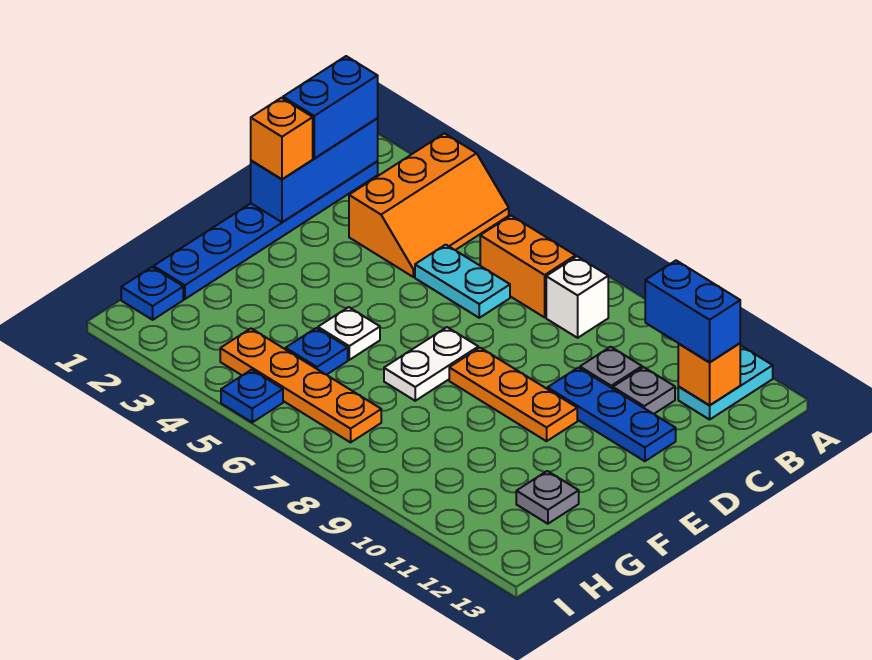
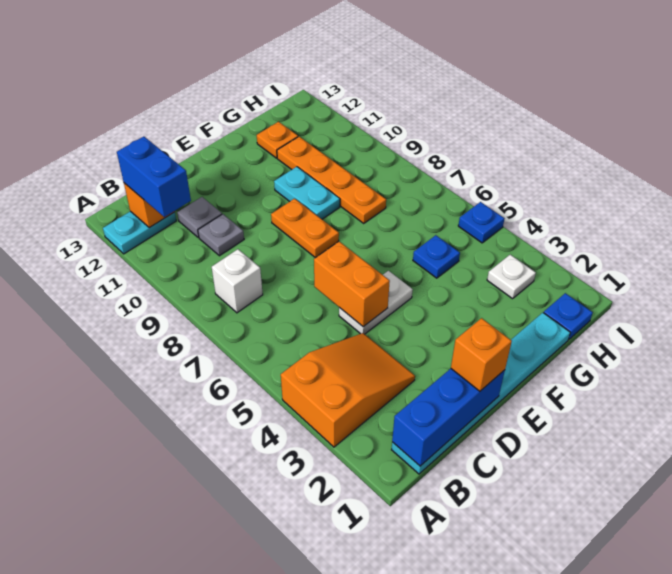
orange 2x3 slope [349,133,509,277] -> orange 2x3 slope turned to [281,333,415,447]
blue 1x6 plate [154,162,378,299] -> cyan 1x6 plate [392,313,570,474]
blue 1x2 brick [283,56,378,158] -> none
orange 1x2 brick [480,216,575,317] -> orange 1x2 brick moved to [314,241,390,327]
cyan 1x2 plate [415,245,510,318] -> cyan 1x2 plate moved to [274,167,340,219]
blue 1x3 plate [548,368,676,461] -> none
white 1x2 plate [384,327,478,401] -> white 1x2 plate moved to [339,271,413,334]
orange 1x3 plate [449,348,577,441] -> orange 1x2 plate [271,199,339,258]
white 1x1 plate [318,307,380,360] -> white 1x1 plate moved to [487,255,536,299]
grey 1x1 plate [516,471,579,524] -> orange 1x1 plate [257,122,298,158]
orange 1x4 plate [220,329,381,442] -> orange 1x4 plate moved to [277,137,386,223]

